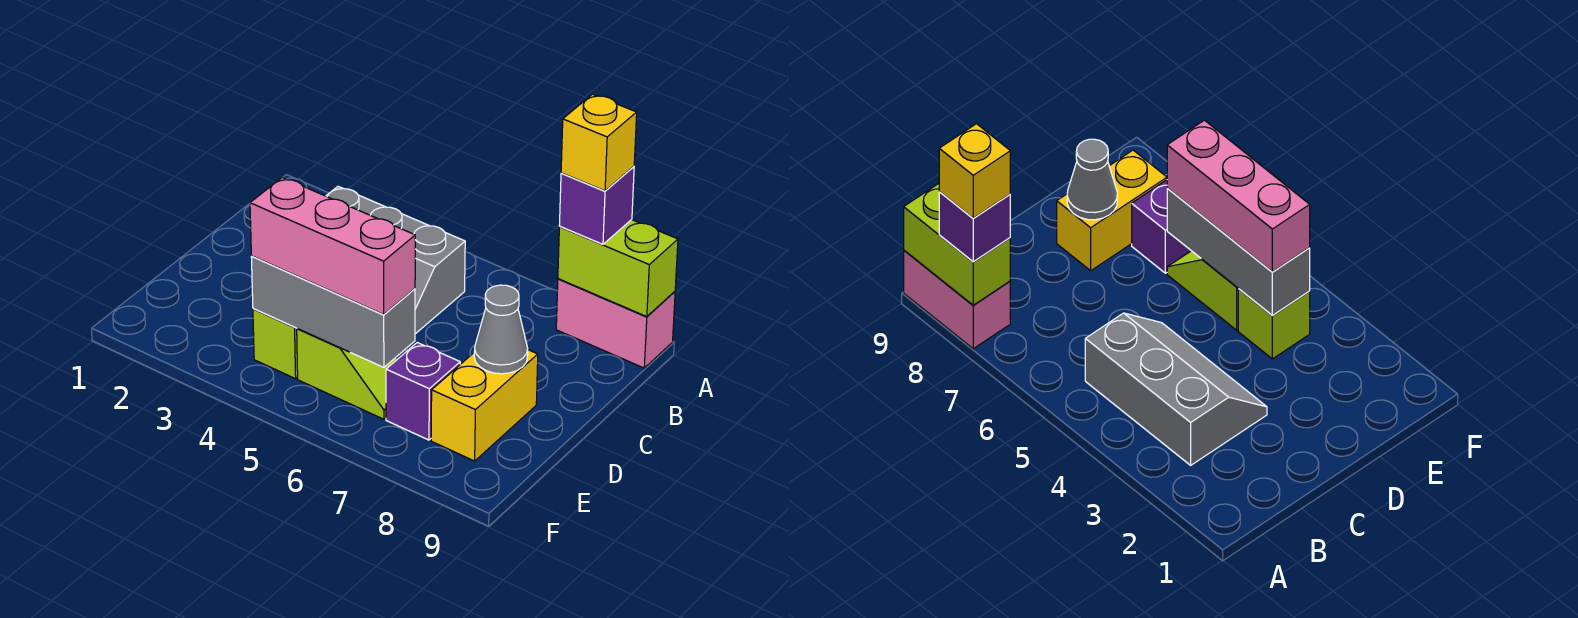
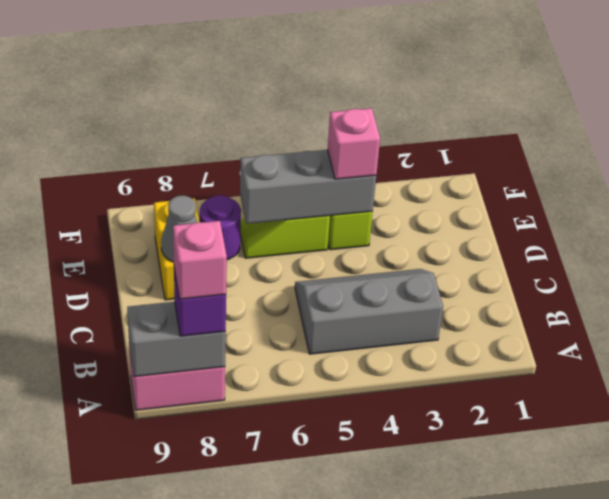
lime 1x2 brick [558,220,678,317] -> grey 1x2 brick [127,302,226,377]
yellow 1x1 brick [561,94,637,191] -> pink 1x1 brick [173,221,227,299]
pink 1x3 brick [250,177,415,314] -> pink 1x1 brick [327,108,380,179]
purple 1x1 brick [386,343,460,440] -> purple 1x1 round brick [200,195,241,260]

